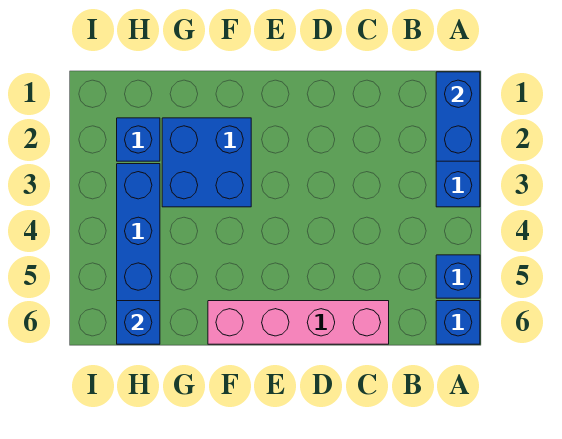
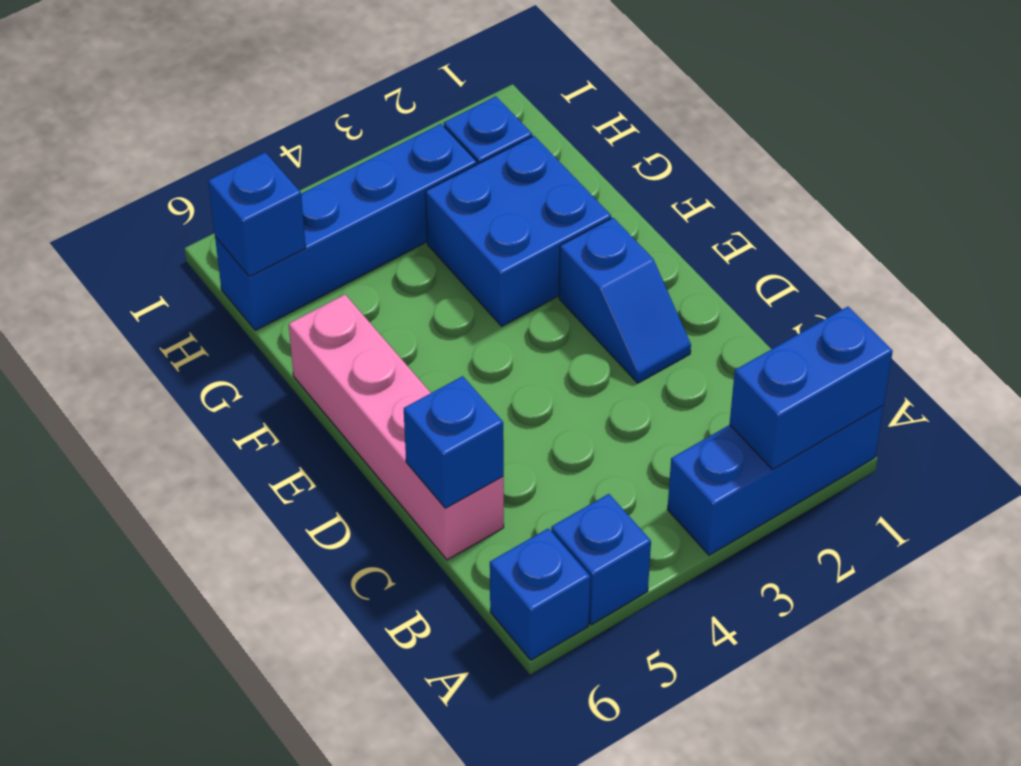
none -> blue 1x1 brick [404,376,504,508]
none -> blue 1x2 slope [559,218,691,383]

